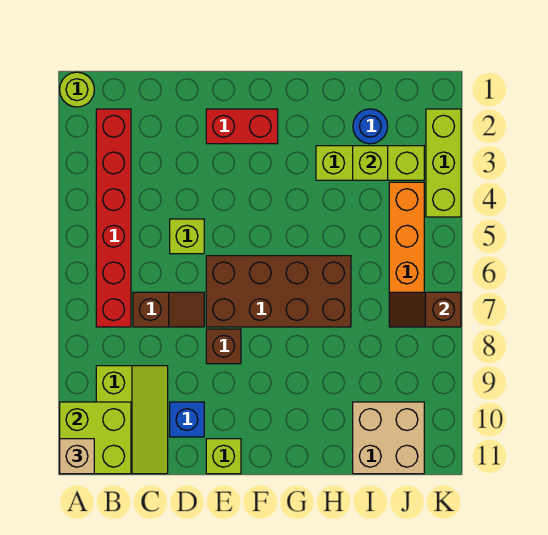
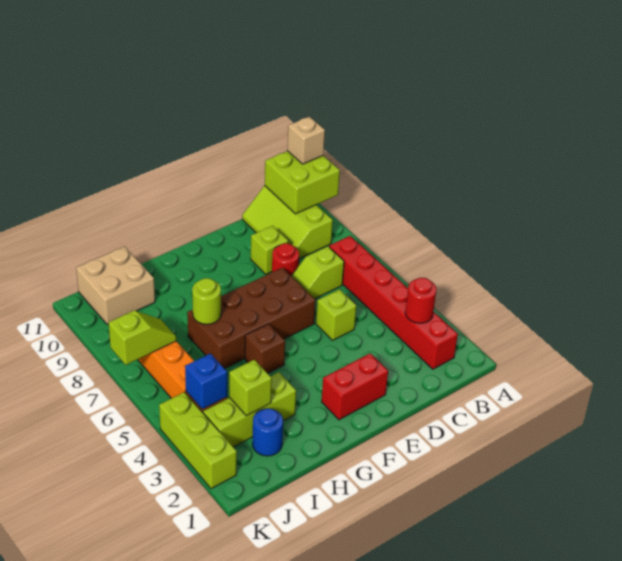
lime 1x1 round brick [60,72,94,107] -> lime 1x1 round brick moved to [192,278,221,324]
none -> red 1x1 round brick [405,278,436,323]
brown 1x2 slope [133,292,204,327] -> lime 1x2 slope [291,246,344,299]
none -> red 1x1 round brick [272,243,299,275]
blue 1x1 brick [170,402,204,437] -> blue 1x1 brick moved to [185,353,227,409]
brown 1x1 brick [206,329,241,364] -> brown 1x1 brick moved to [245,324,285,373]
lime 1x1 brick [206,439,241,474] -> lime 1x1 brick moved to [251,226,288,274]
brown 1x2 slope [389,292,461,327] -> lime 1x2 slope [109,310,176,365]

